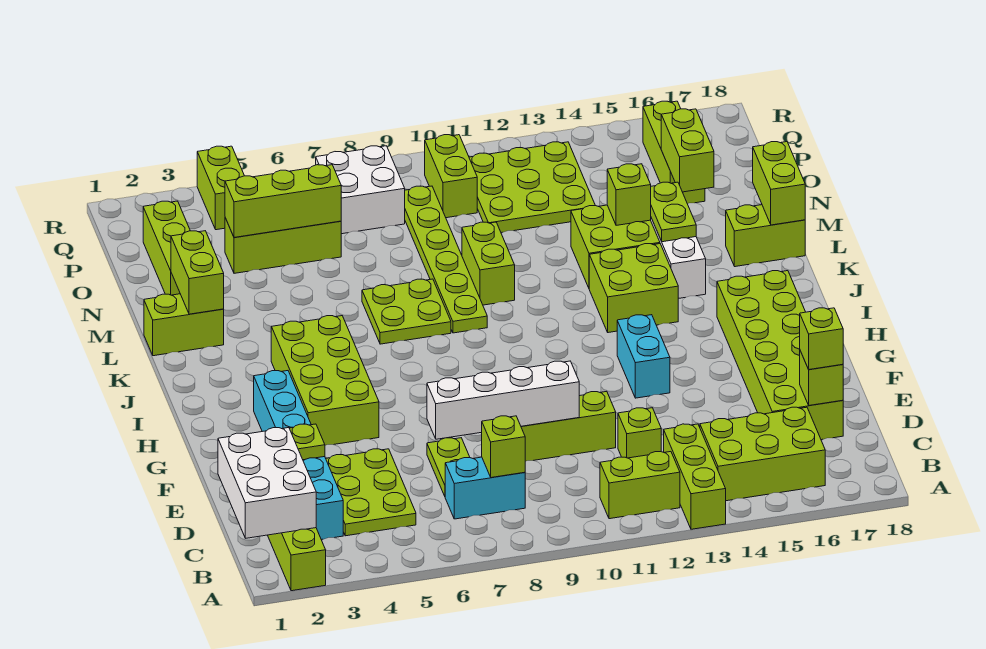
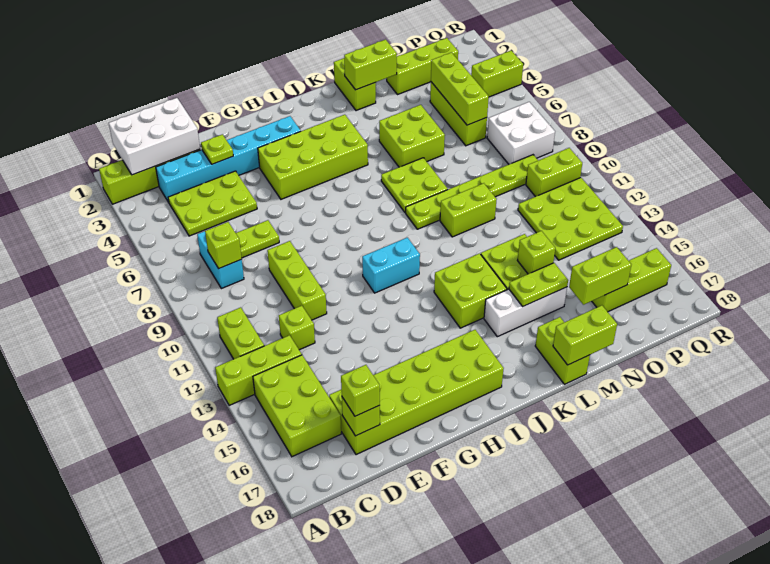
white 1x4 brick [427,361,579,439] -> none
cyan 1x2 brick [617,315,670,398] -> cyan 1x2 brick moved to [362,238,420,293]
none -> lime 2x2 brick [379,105,445,167]

